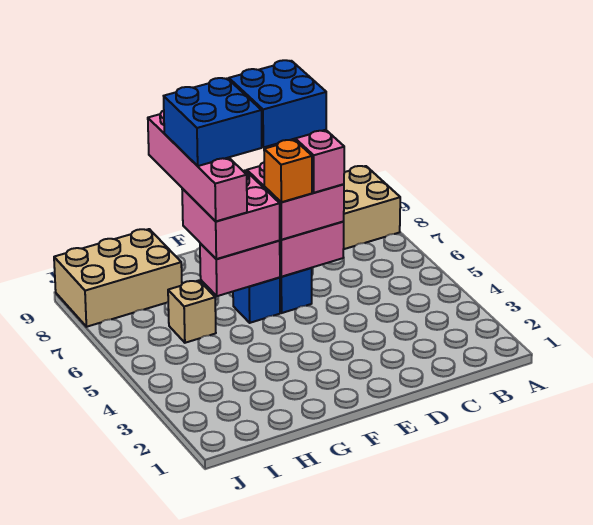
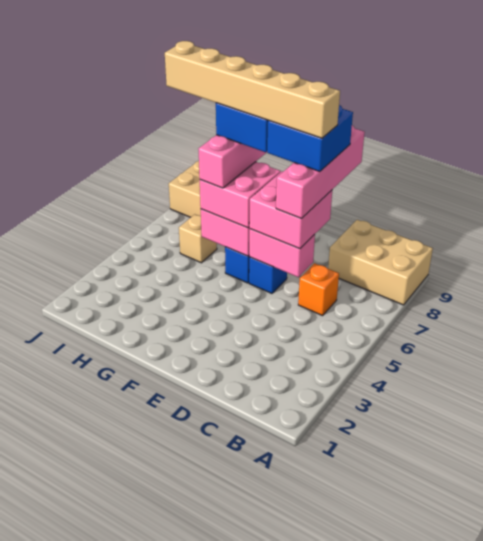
none -> tan 1x6 brick [165,41,340,138]
orange 1x1 brick [264,140,312,202] -> orange 1x1 brick moved to [298,263,339,316]

